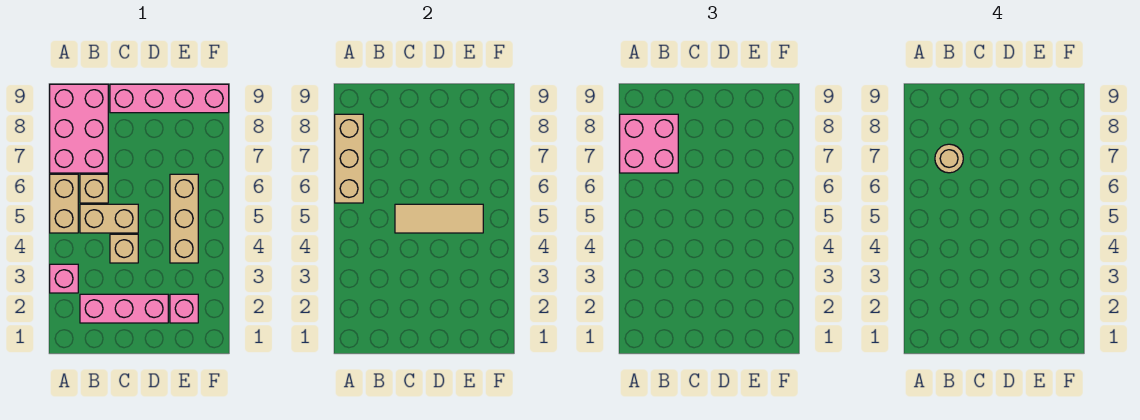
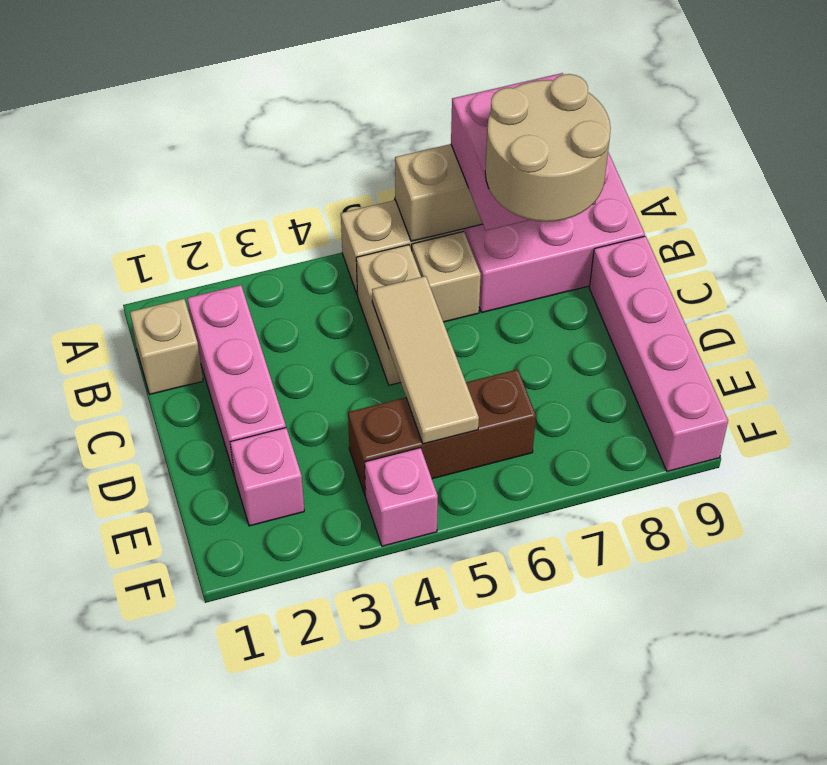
pink 1x1 brick [50,264,78,293] -> pink 1x1 brick moved to [365,448,438,546]
tan 1x1 round brick [935,144,963,173] -> tan 2x2 round brick [485,74,611,222]
tan 1x1 brick [110,234,138,263] -> tan 1x1 brick moved to [130,299,203,394]
tan 1x3 brick [170,174,198,263] -> brown 1x3 brick [348,369,536,496]

